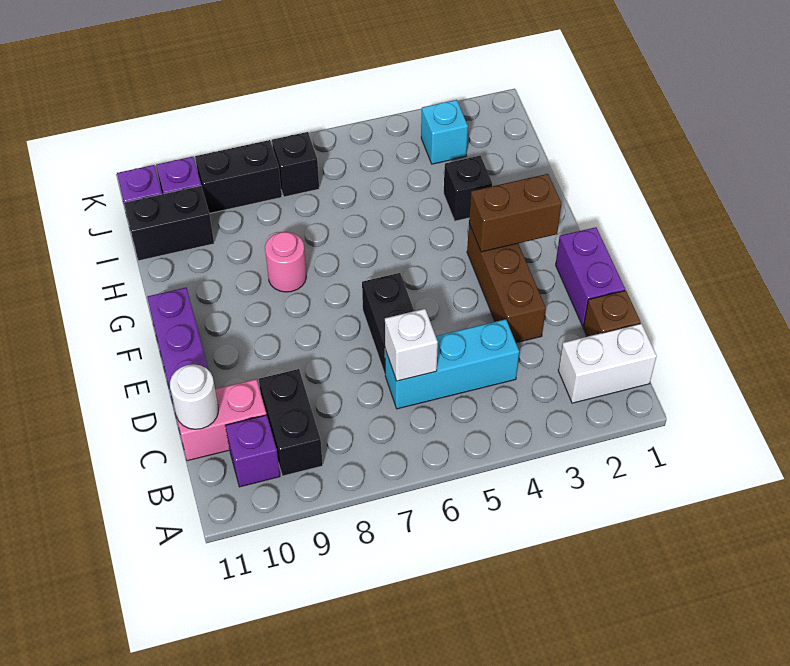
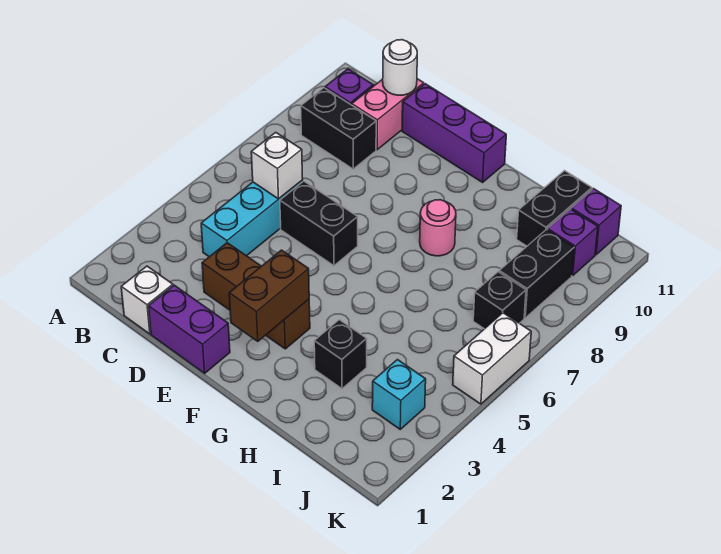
white 1x2 brick [558,324,657,403] -> white 1x2 brick moved to [453,313,531,404]
brown 1x1 brick [583,290,641,337] -> white 1x1 brick [121,266,173,334]

